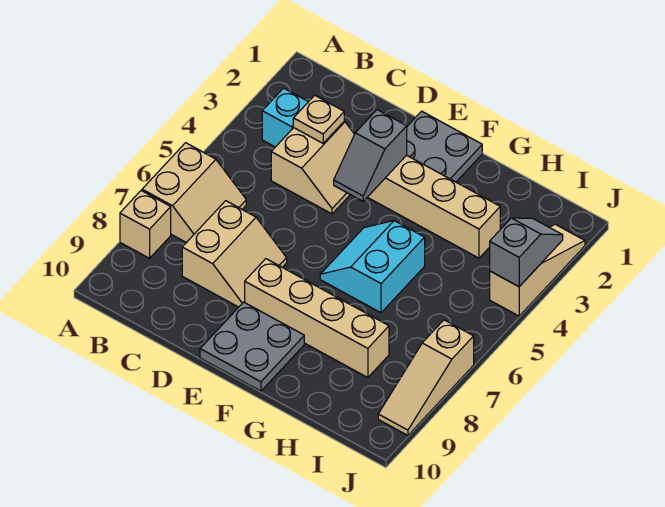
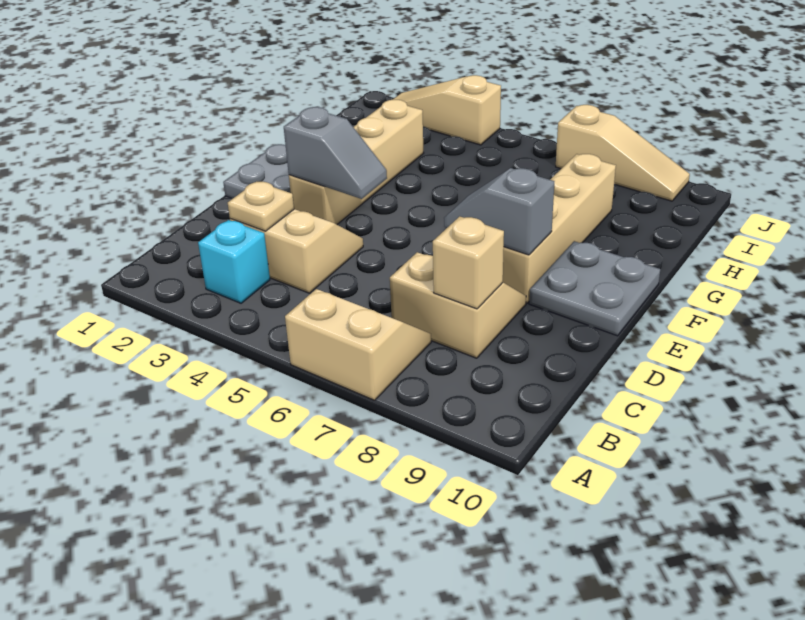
tan 1x1 brick [120,191,171,258] -> tan 1x1 brick moved to [433,216,504,309]
cyan 2x2 slope [320,221,425,313] -> none
grey 1x2 slope [490,218,563,287] -> grey 1x2 slope moved to [444,168,554,255]

